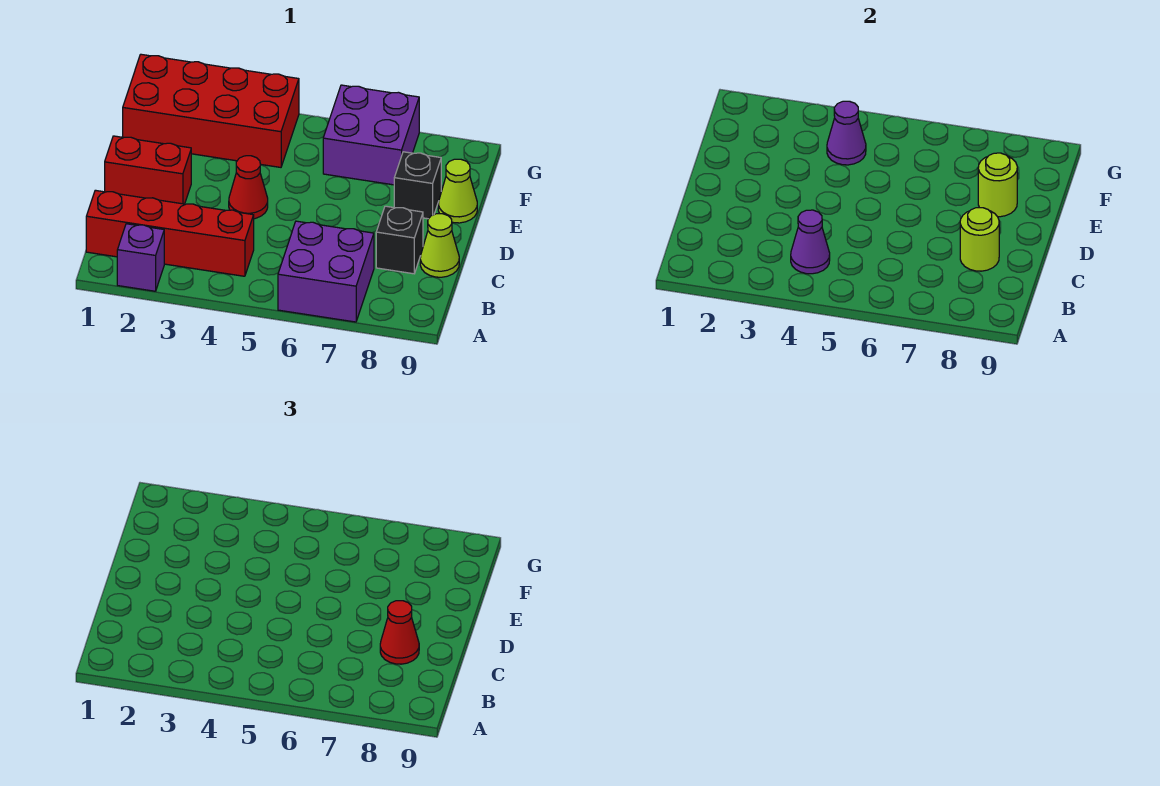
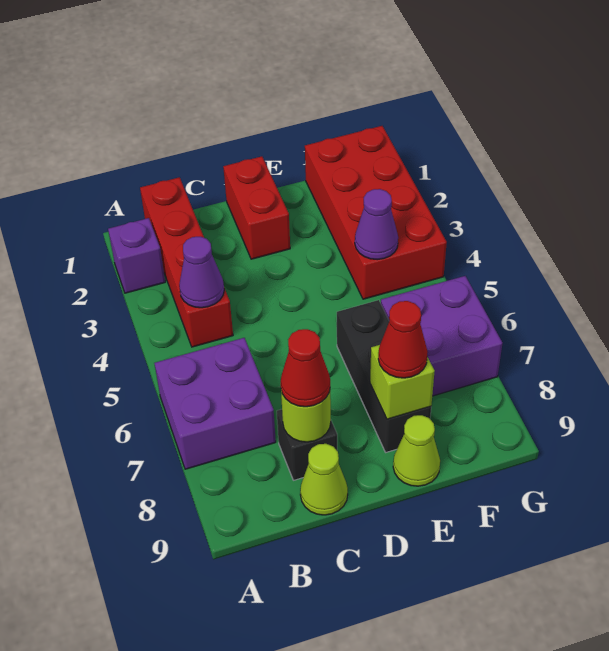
red 1x1 cone [229,156,268,219] -> red 1x1 cone moved to [378,301,428,378]
black 1x1 brick [394,152,441,219] -> black 1x3 brick [337,300,431,452]
lime 1x1 round brick [978,153,1017,217] -> lime 1x1 brick [370,345,435,419]

